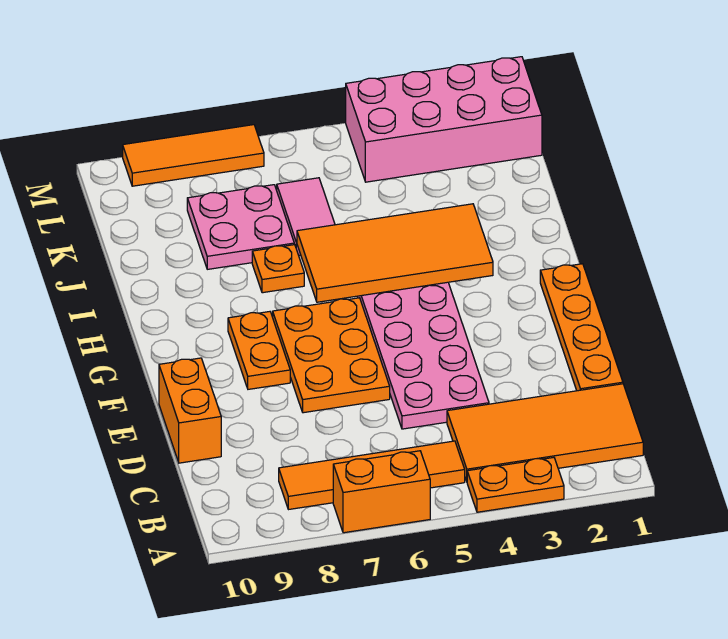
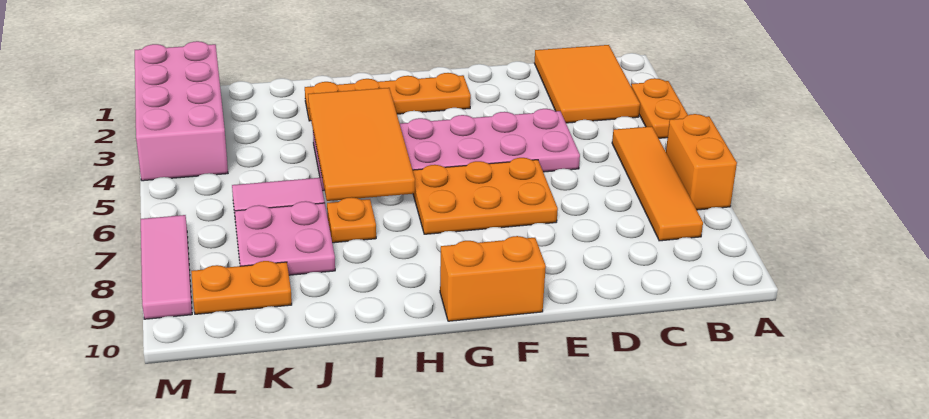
orange 2x4 tile [447,384,643,481] -> orange 2x3 tile [534,45,640,123]
orange 1x4 plate [540,264,623,391] -> orange 1x4 plate moved to [305,73,471,121]
orange 1x2 brick [159,358,221,463] -> orange 1x2 brick moved to [440,236,546,321]
orange 1x2 plate [228,312,290,389] -> orange 1x2 plate moved to [191,261,292,314]
orange 1x3 tile [123,125,264,186] -> pink 1x3 tile [141,215,192,319]

